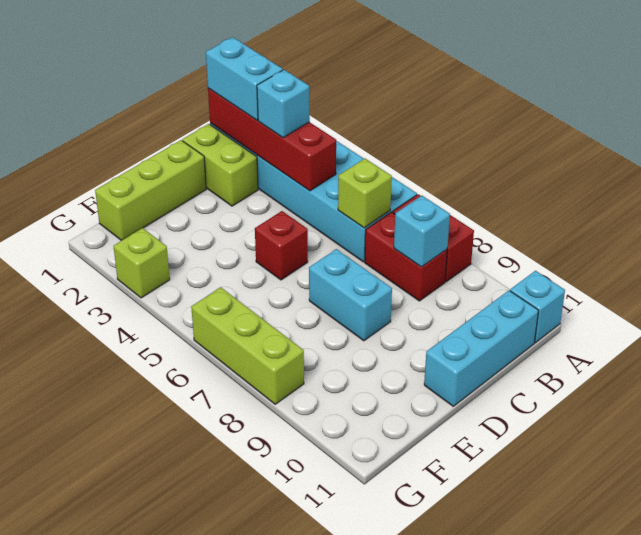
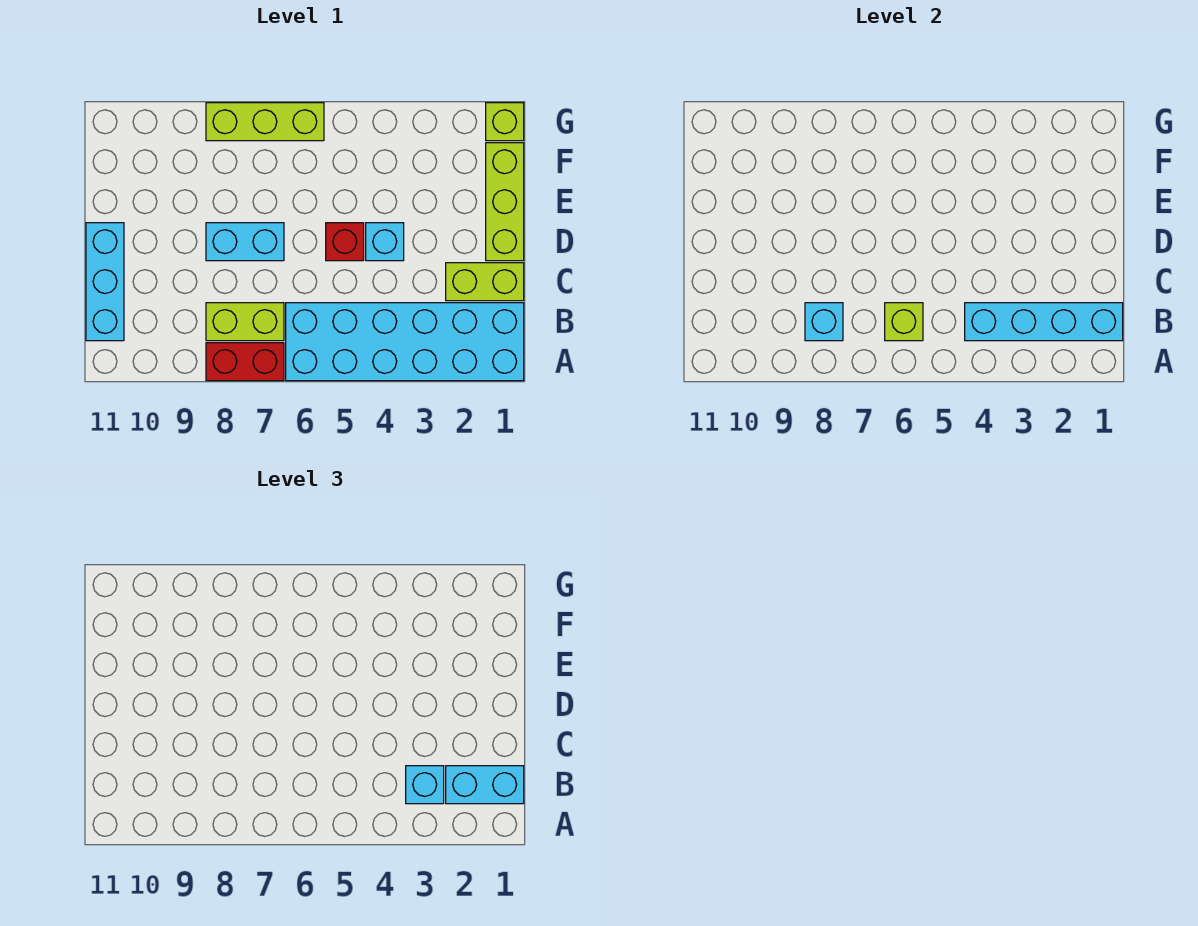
cyan 1x1 brick [510,271,565,343] -> cyan 1x1 brick moved to [366,223,404,261]
red 1x4 brick [208,88,336,191] -> cyan 1x4 brick [965,303,1123,341]
red 1x2 brick [365,212,447,301] -> lime 1x2 brick [206,303,284,341]
lime 1x1 brick [114,228,170,298] -> lime 1x1 brick moved to [486,103,524,141]

